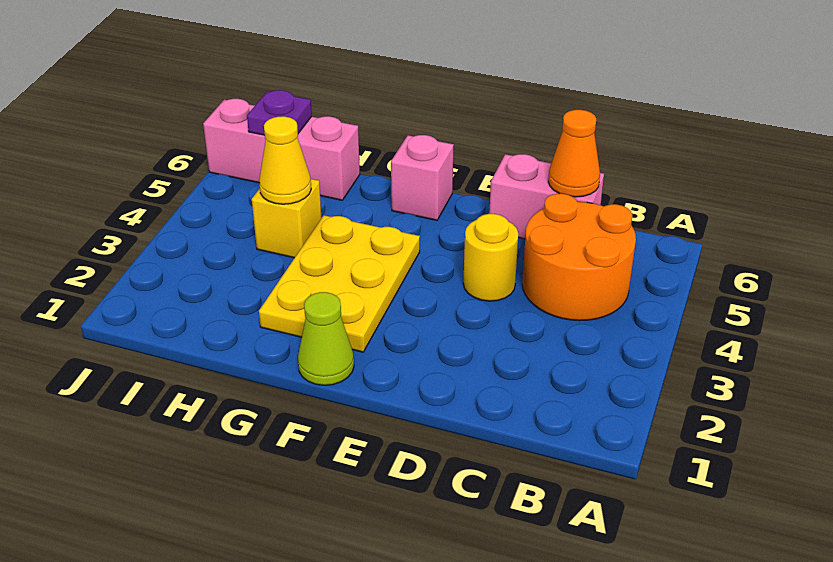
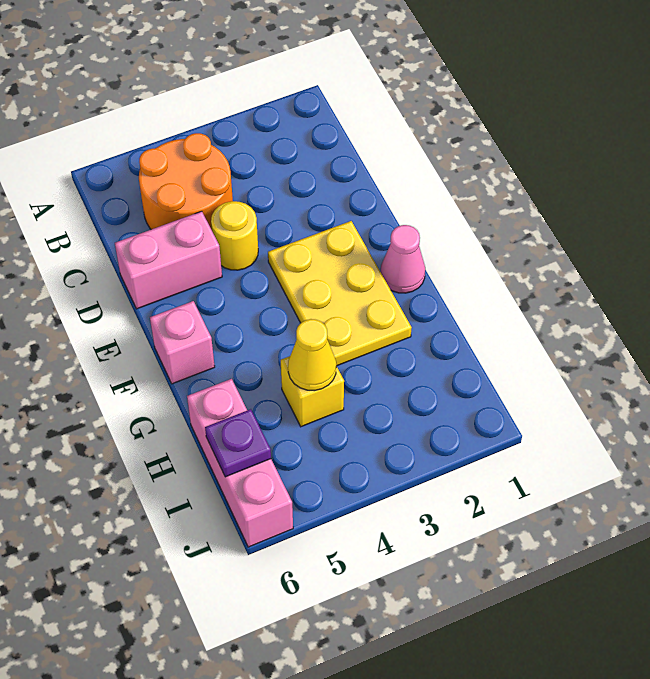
pink 1x2 brick [489,154,604,239] -> pink 1x2 brick turned to [115,211,222,309]
orange 1x1 cone [548,110,600,197] -> none
lime 1x1 cone [298,292,354,385] -> pink 1x1 cone [381,225,425,293]
yellow 2x3 plate [259,215,420,352] -> yellow 2x3 plate turned to [268,221,412,366]

